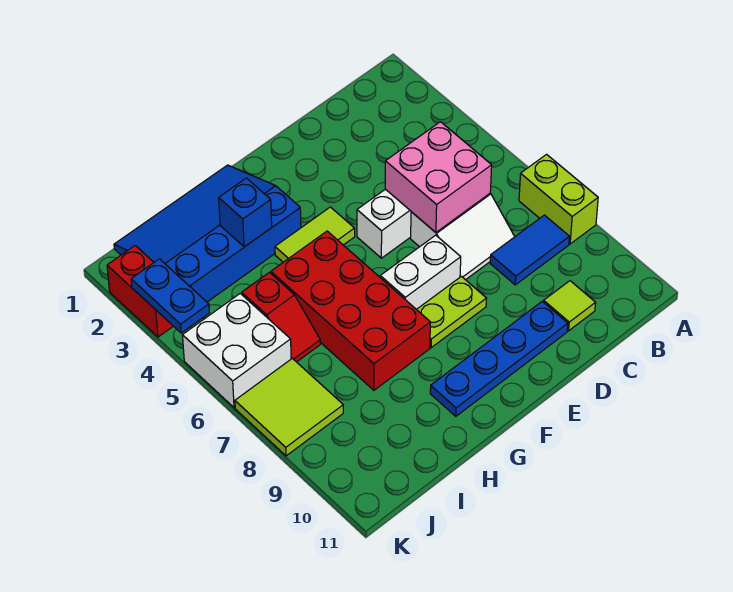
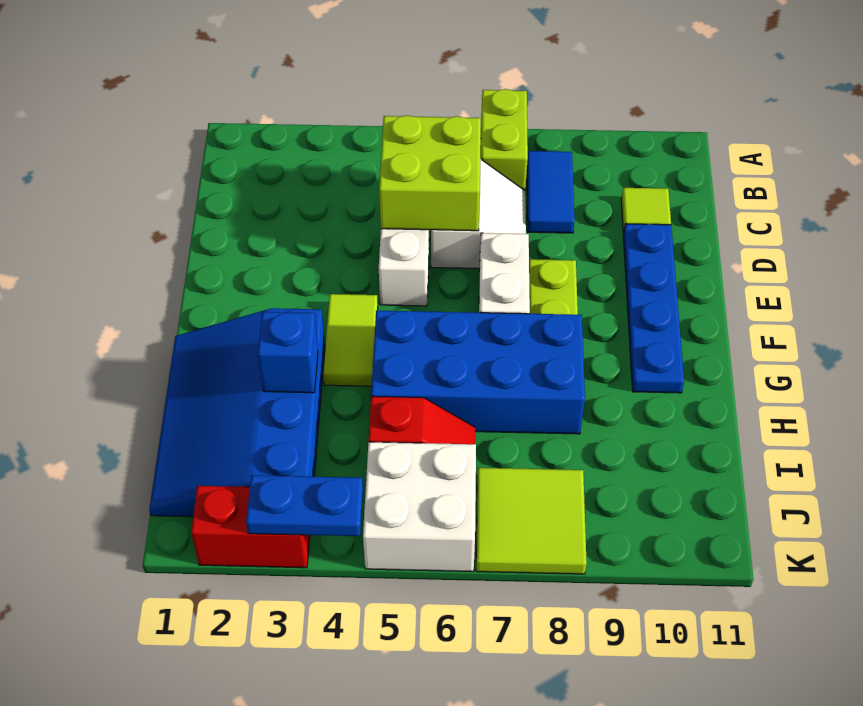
lime 1x2 brick [519,154,598,244] -> lime 1x2 brick turned to [481,89,528,190]
pink 2x2 brick [385,122,492,232] -> lime 2x2 brick [379,115,481,231]
red 2x4 brick [271,231,430,390] -> blue 2x4 brick [371,311,585,434]

